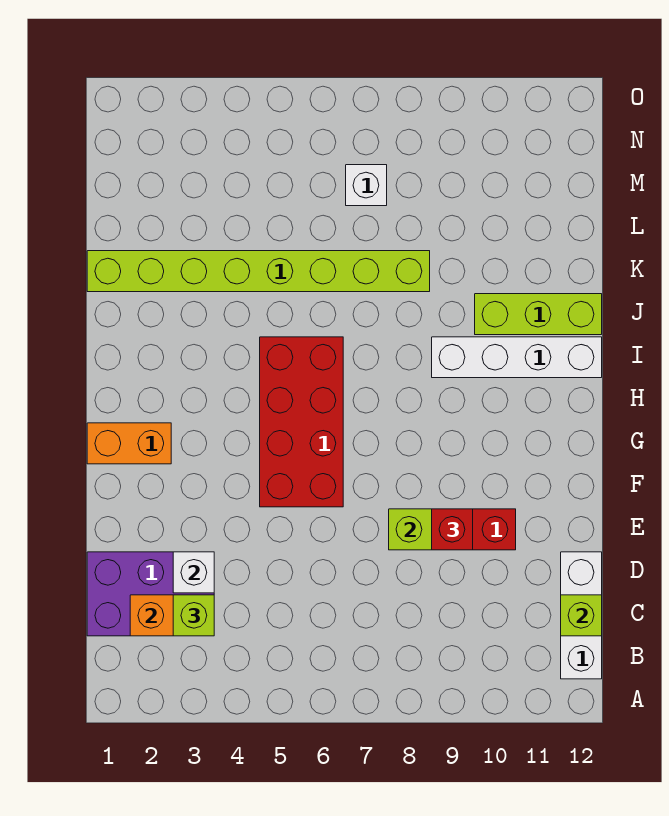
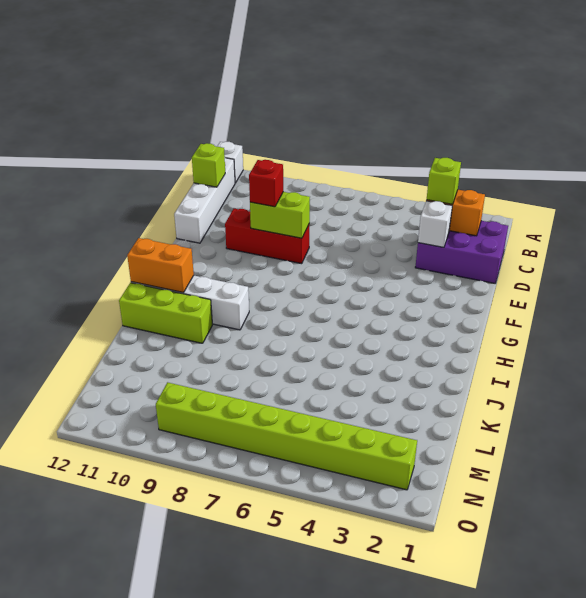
white 1x3 brick [561,552,602,679] -> white 1x4 brick [174,158,235,243]
red 2x4 brick [260,337,343,507] -> none
orange 1x2 brick [87,423,171,464] -> orange 1x2 brick moved to [127,238,194,293]
lime 1x8 brick [87,251,430,292] -> lime 1x8 brick moved to [156,382,417,490]
white 1x1 brick [346,165,387,206] -> white 1x1 brick moved to [217,142,243,183]

